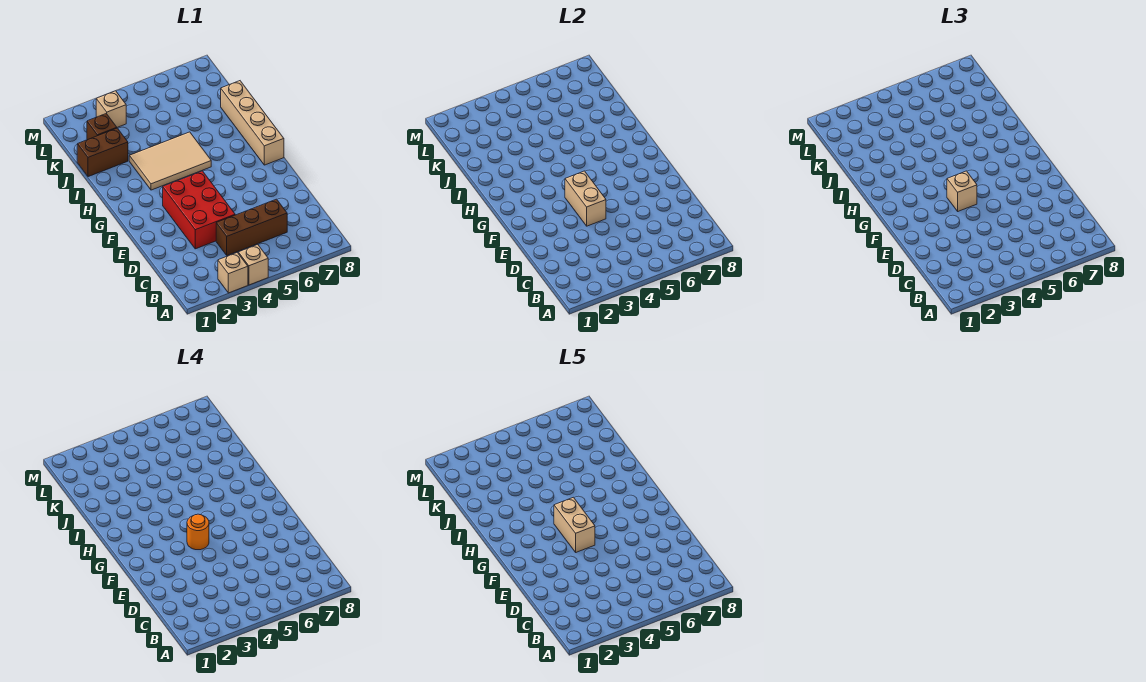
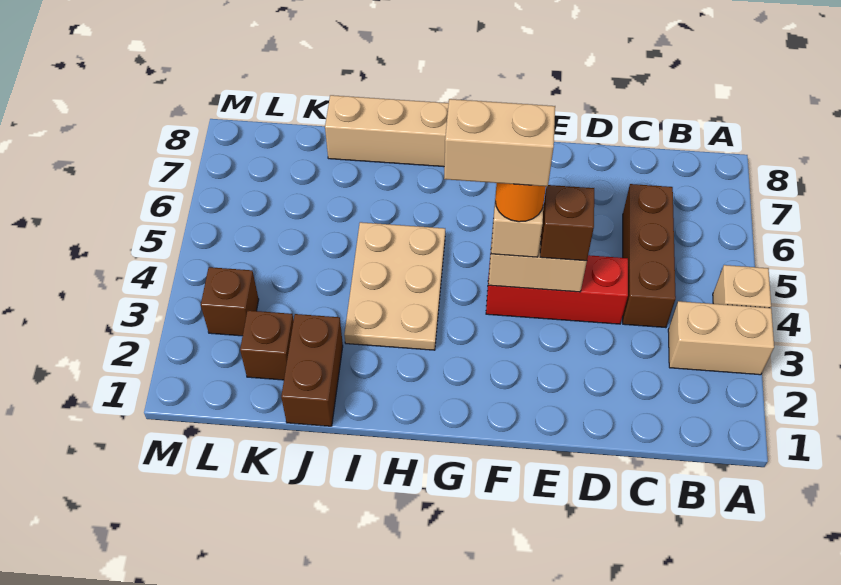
tan 1x1 brick [218,253,248,293] -> tan 1x2 brick [668,301,774,375]
red 2x3 brick [163,171,235,249] -> red 1x3 brick [486,253,628,324]
none -> brown 1x1 brick [540,185,594,261]
tan 2x3 tile [129,132,211,190] -> tan 2x3 plate [344,222,445,350]
tan 1x1 brick [96,91,126,127] -> brown 1x1 brick [201,267,259,336]

